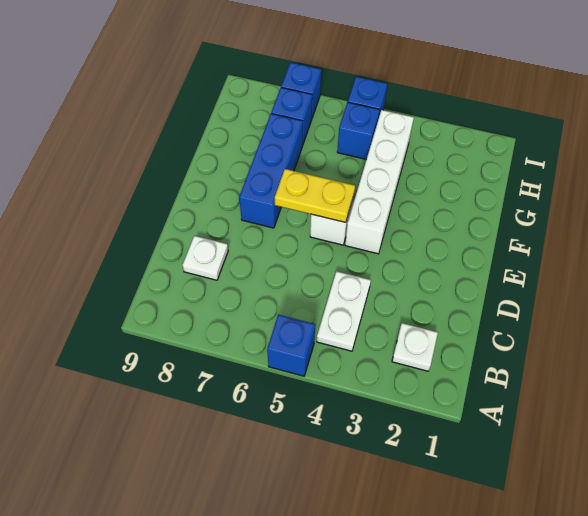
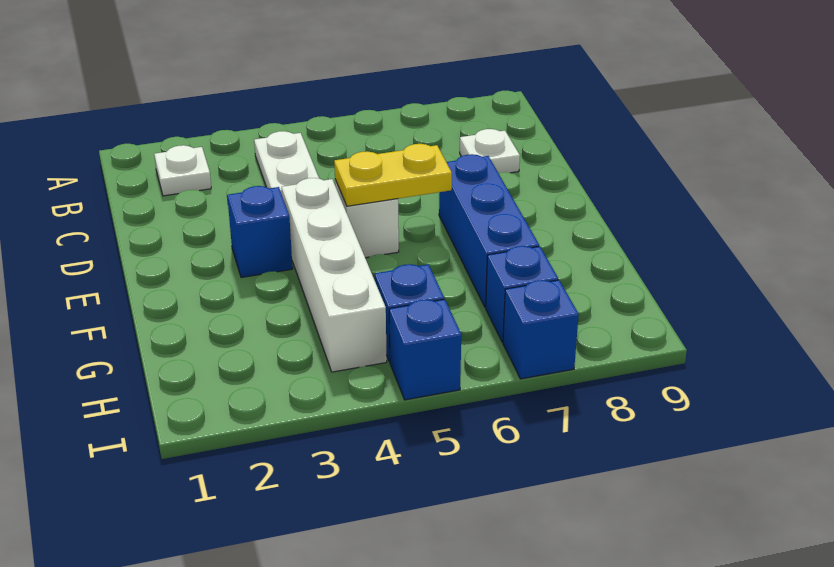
blue 1x1 brick [267,315,315,376] -> blue 1x1 brick moved to [227,186,293,278]

